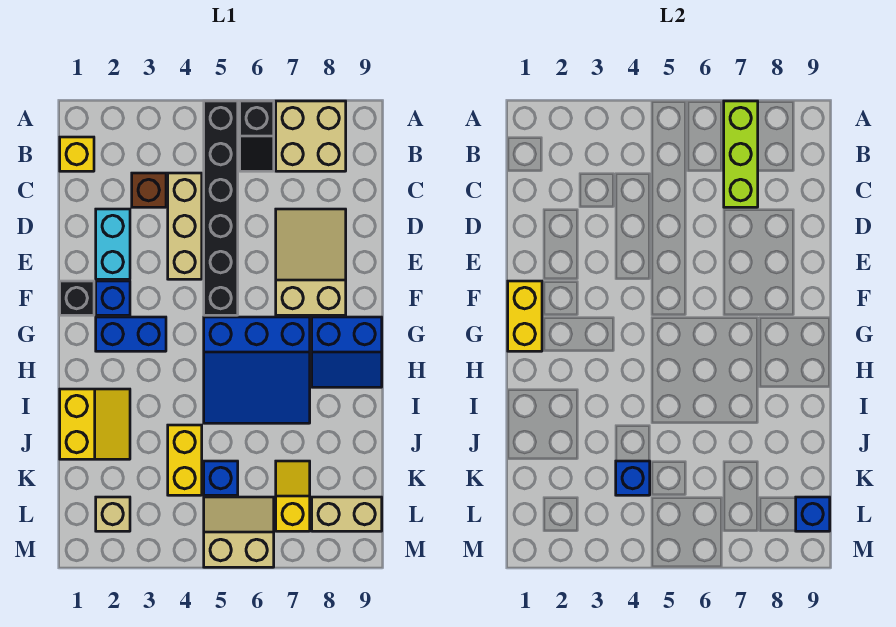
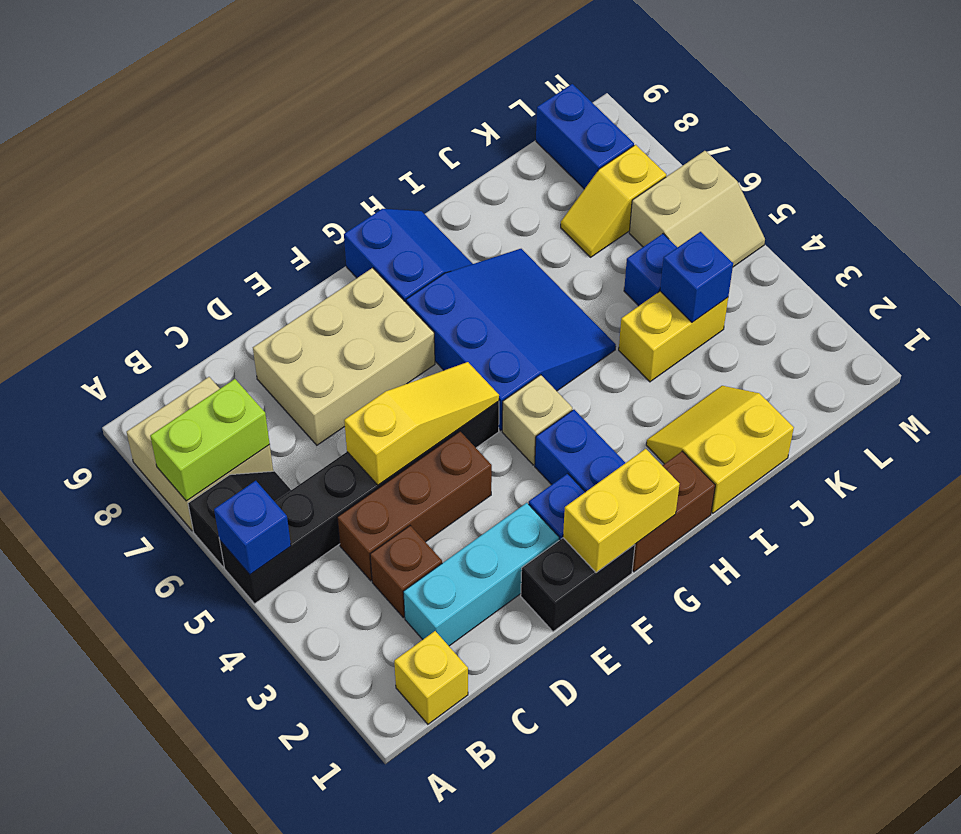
lime 1x3 brick [724,101,758,207] -> lime 1x2 brick [150,379,270,501]
tan 1x3 brick [168,173,202,279] -> brown 1x3 brick [337,431,492,581]
cyan 1x2 brick [96,209,130,279] -> cyan 1x3 brick [403,503,559,646]
none -> yellow 1x3 slope [344,362,499,485]
tan 2x3 slope [276,209,346,315] -> tan 2x3 brick [253,268,435,445]
black 1x1 brick [60,281,94,315] -> black 1x2 brick [521,538,635,632]
none -> brown 1x2 brick [632,451,715,572]
tan 1x1 brick [96,497,130,531] -> tan 1x1 brick moved to [502,375,572,465]
tan 2x2 slope [204,497,274,567] -> tan 2x2 slope turned to [629,151,765,267]
tan 1x2 brick [312,497,382,531] -> blue 1x2 brick [536,84,634,189]
blue 1x1 brick [796,497,830,531] -> blue 1x1 brick moved to [214,481,291,575]

